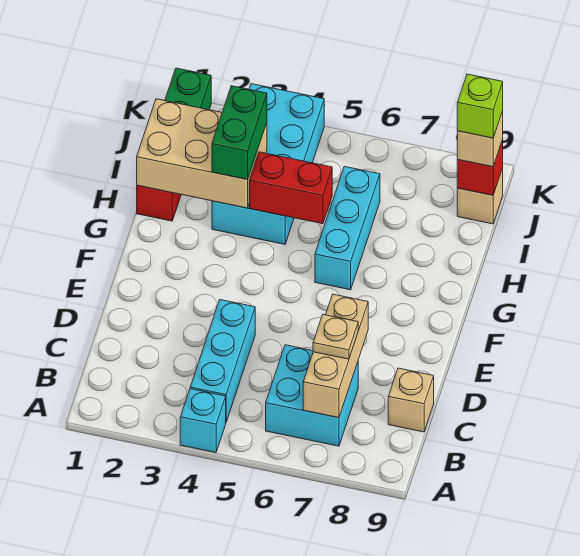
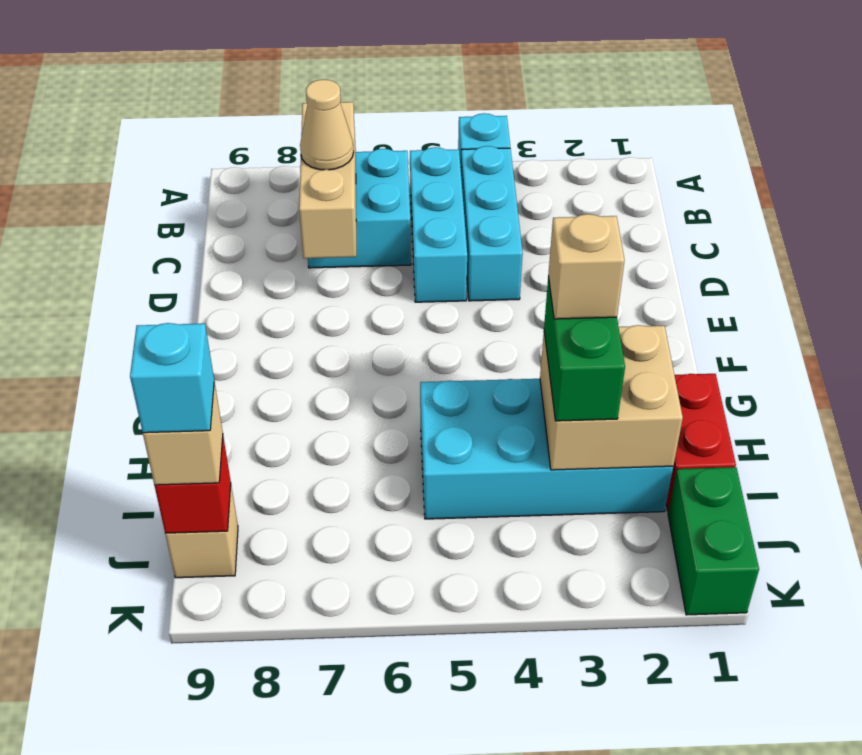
tan 1x1 plate [313,315,358,359] -> tan 1x1 cone [300,80,354,170]
tan 1x1 brick [388,368,434,432] -> tan 1x1 brick moved to [548,214,625,319]
cyan 1x3 brick [315,166,380,290] -> cyan 1x3 brick moved to [410,147,467,302]
tan 2x3 brick [137,99,267,208] -> tan 2x2 brick [540,325,683,470]
cyan 2x4 brick [212,84,324,244] -> cyan 2x4 brick turned to [420,379,673,519]
red 1x2 brick [250,152,332,224] -> none
lime 1x1 brick [457,74,503,138] -> cyan 1x1 brick [130,323,214,433]

